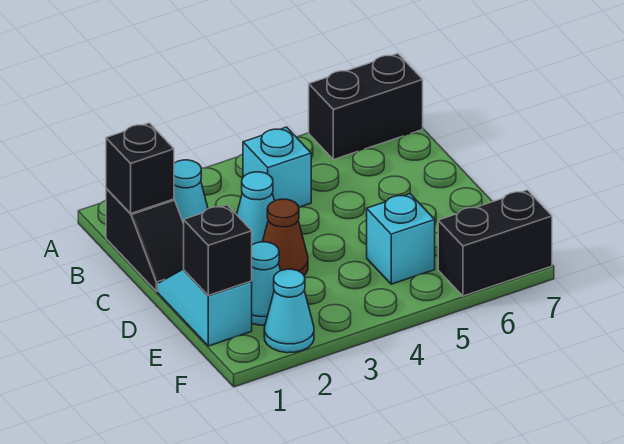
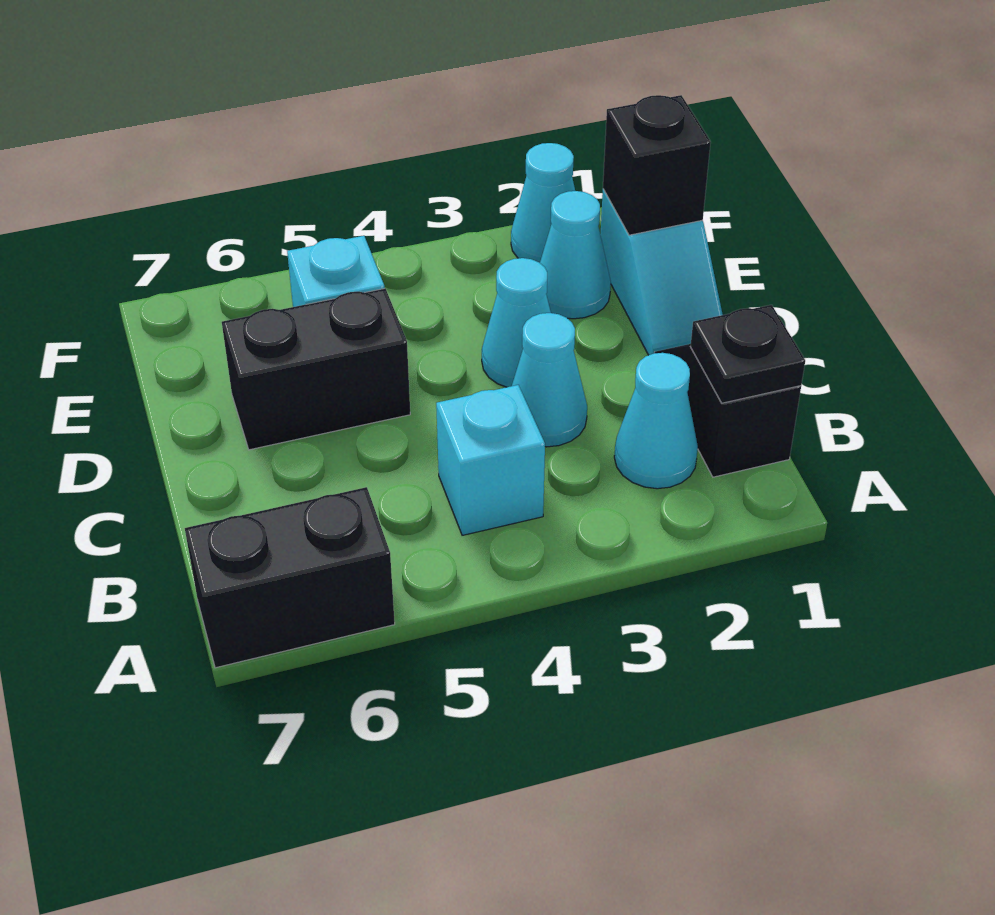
black 1x1 brick [106,123,174,214] -> black 1x1 plate [691,305,805,403]
brown 1x1 cone [263,199,308,275] -> cyan 1x1 cone [482,258,551,387]
black 1x2 brick [438,190,552,296] -> black 1x2 brick moved to [222,288,410,450]

